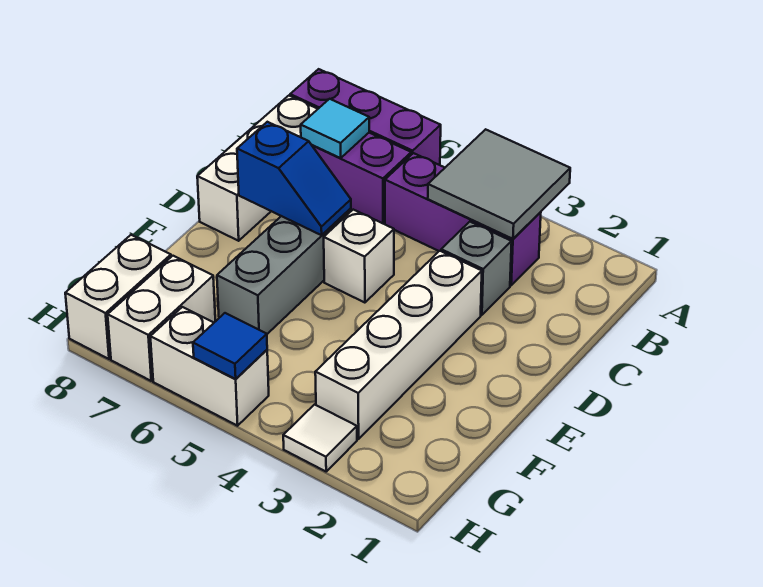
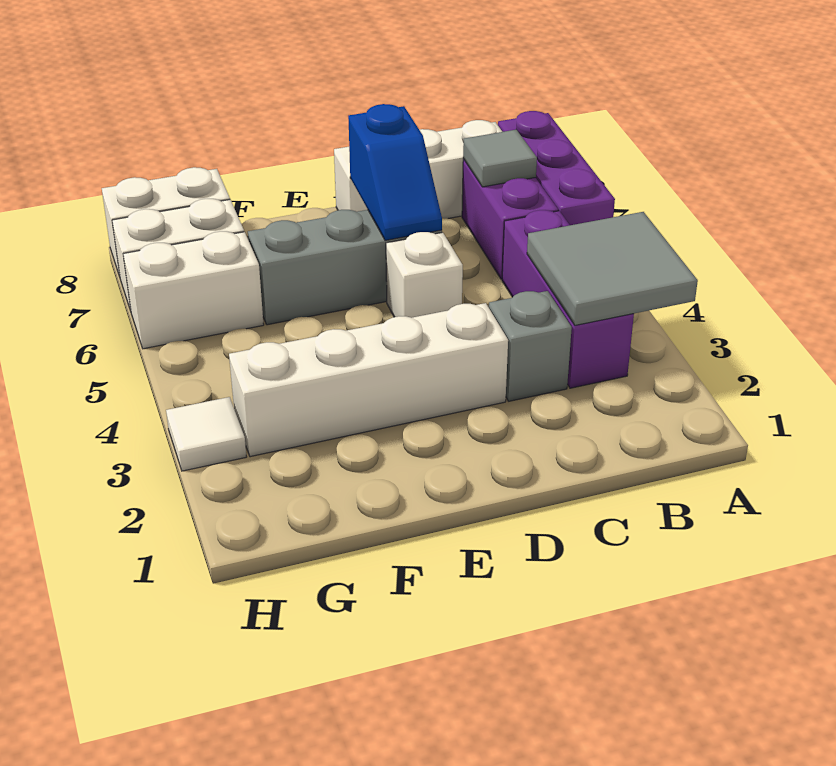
cyan 1x1 tile [301,99,369,158] -> grey 1x1 tile [463,130,537,187]
white 1x2 brick [150,307,269,426] -> white 1x2 brick turned to [123,231,264,349]
blue 1x1 tile [193,313,267,379] -> none

